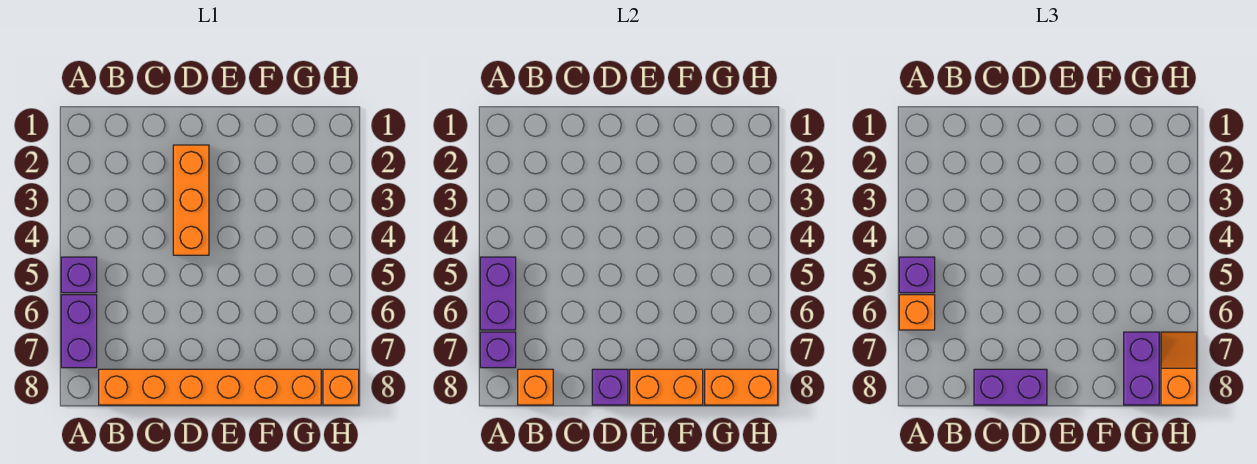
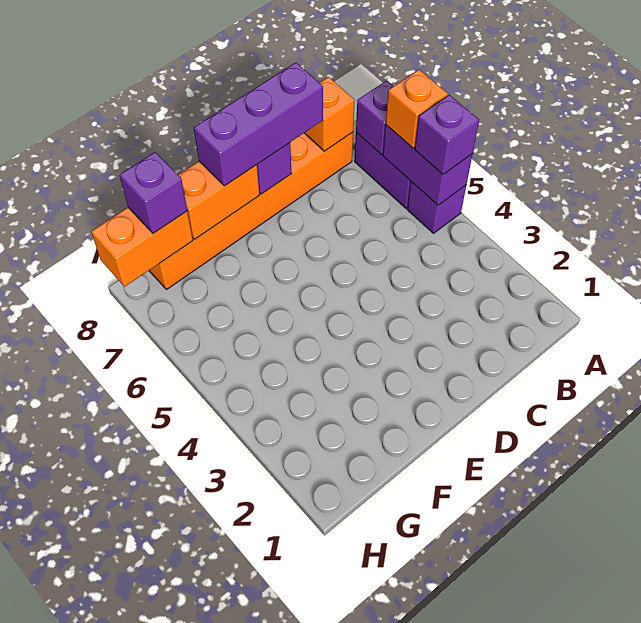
purple 1x2 brick [974,369,1047,405] -> purple 1x3 brick [194,63,323,186]
orange 1x3 brick [173,145,209,255] -> none
purple 1x2 brick [1124,332,1159,405] -> purple 1x1 brick [119,152,187,233]
orange 1x2 slope [1161,332,1197,405] -> none
orange 1x1 brick [323,369,359,405] -> none

